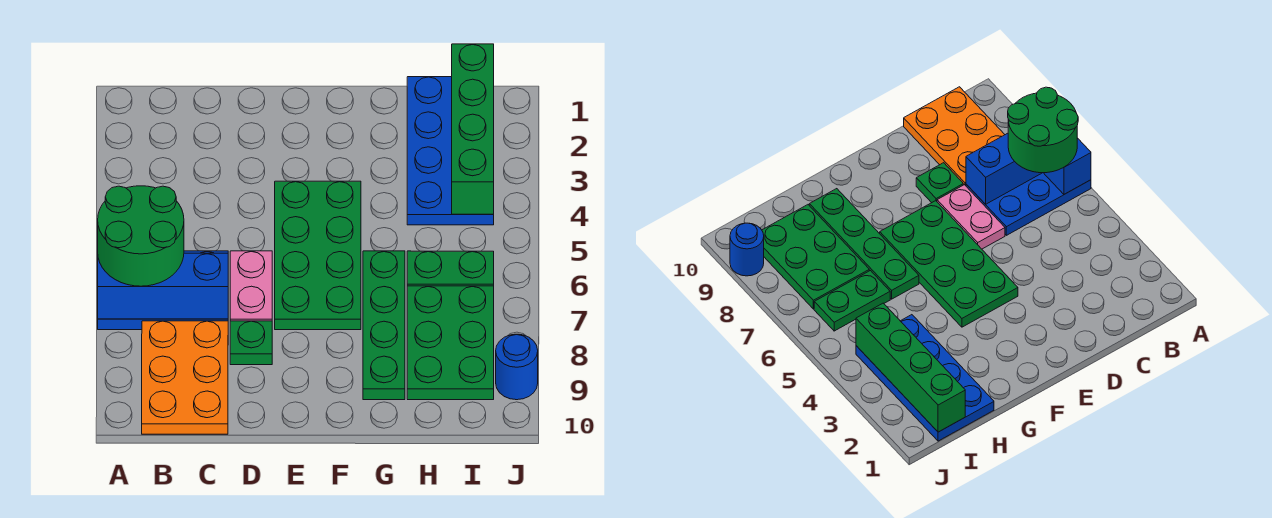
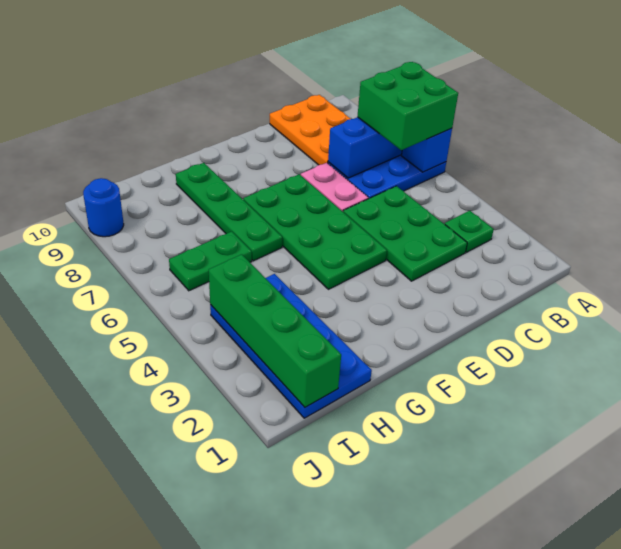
green 2x2 round brick [98,186,184,286] -> green 2x2 brick [357,62,458,150]
green 1x1 plate [230,321,272,365] -> green 1x1 plate moved to [445,211,494,252]
green 2x3 plate [407,286,494,400] -> green 2x3 plate moved to [343,186,467,281]

